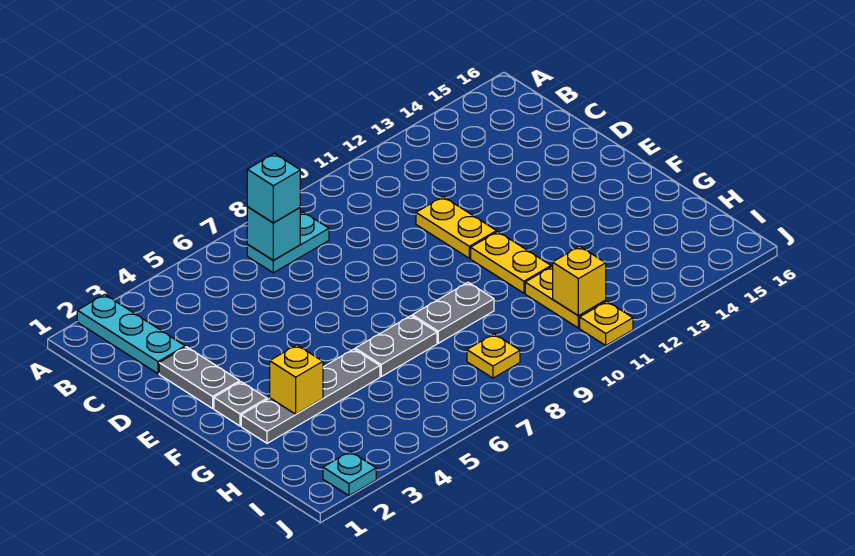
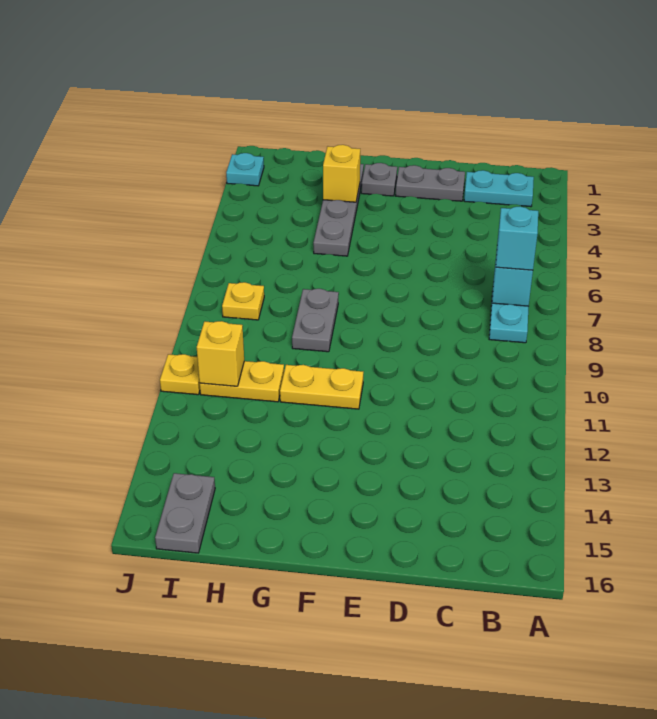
cyan 1x3 plate [77,295,185,374] -> cyan 1x2 plate [464,170,534,207]
yellow 1x2 plate [416,197,496,258] -> none
grey 1x2 plate [355,316,437,377] -> grey 1x2 plate moved to [155,473,215,553]

